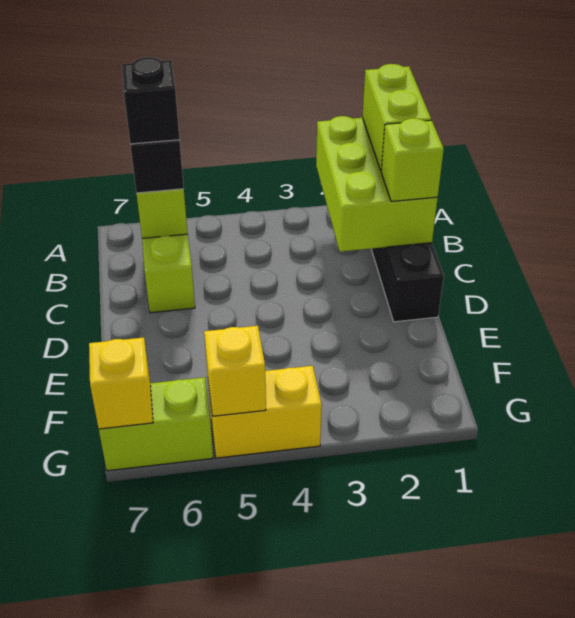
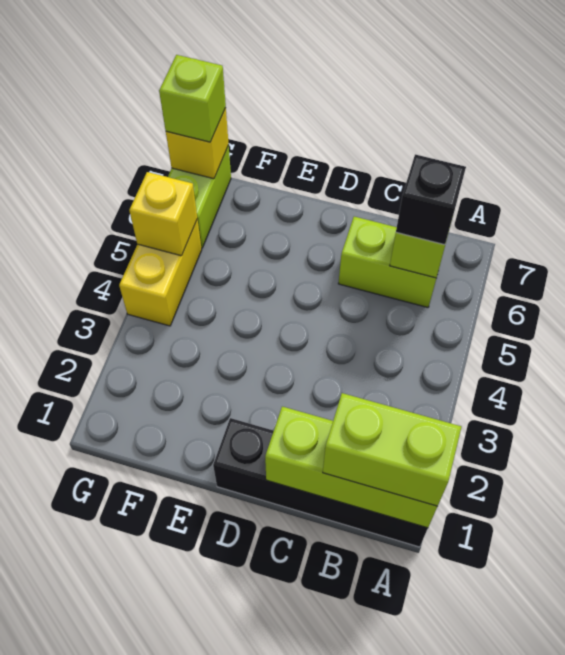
lime 2x3 brick [316,116,438,252] -> lime 1x3 brick [265,407,437,528]
black 1x1 brick [122,57,180,144] -> none
lime 1x1 brick [381,118,444,201] -> lime 1x1 brick moved to [159,55,226,142]

